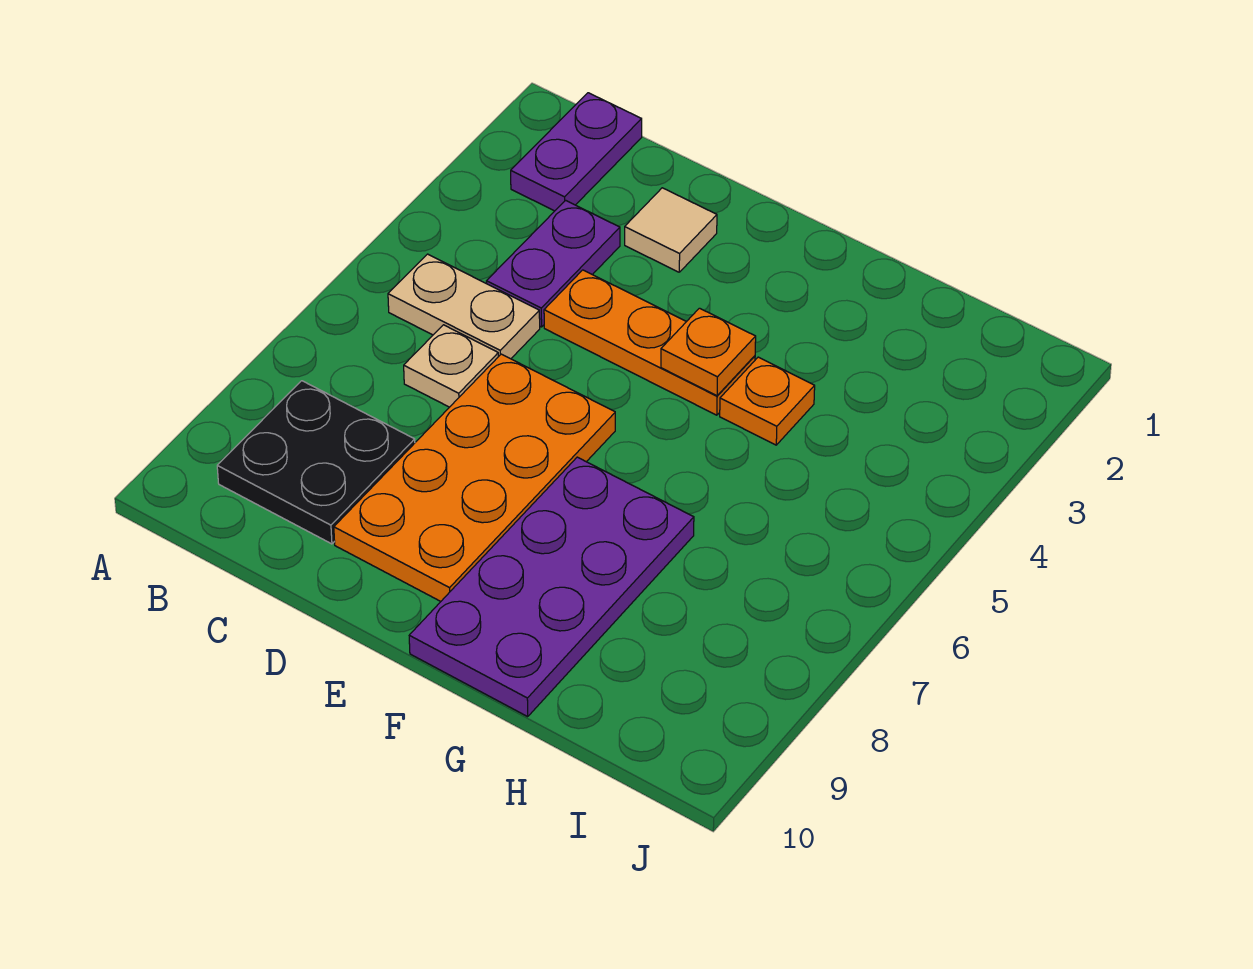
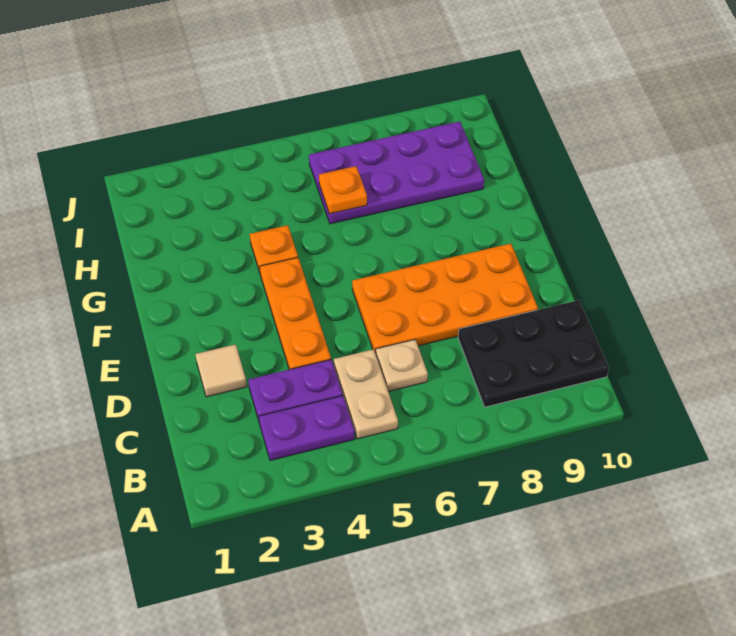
purple 1x2 plate [511,93,642,211] -> purple 1x2 plate moved to [259,396,355,461]
black 2x2 plate [217,381,415,544] -> black 2x3 plate [458,300,609,407]
orange 1x1 plate [661,308,756,396] -> orange 1x1 plate moved to [319,166,367,214]
purple 2x4 plate [409,457,694,717] -> purple 2x4 plate moved to [309,121,484,224]

